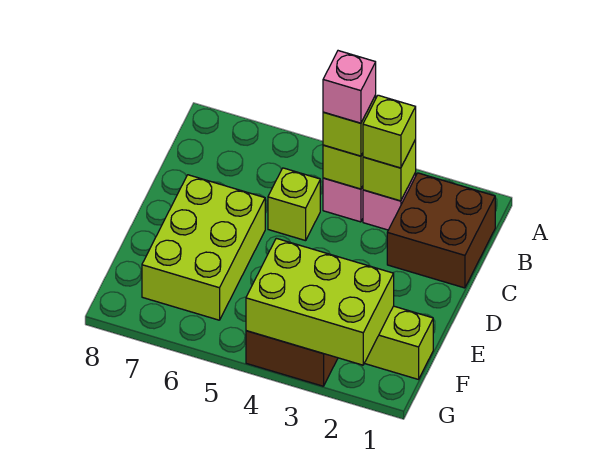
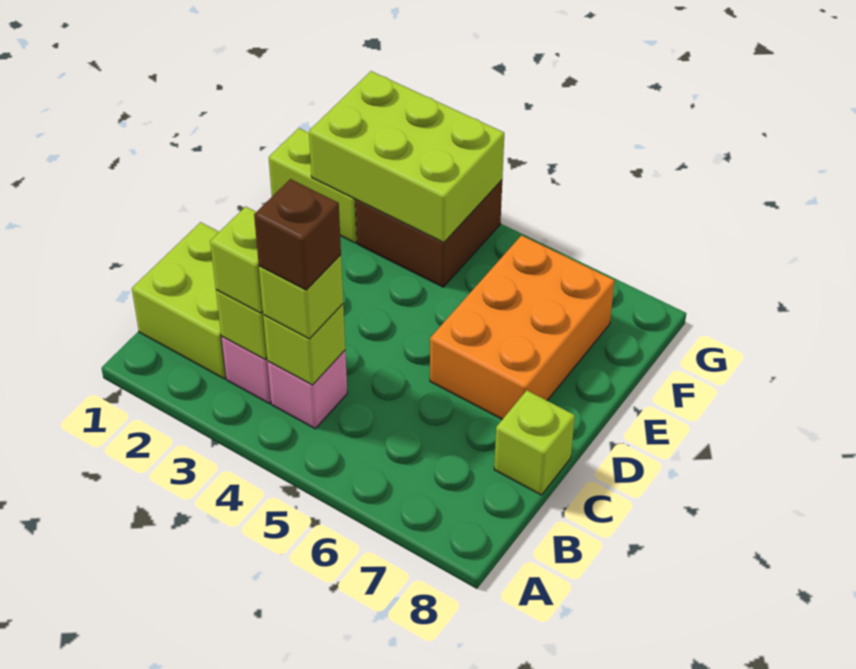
brown 2x2 brick [387,173,495,288] -> lime 2x2 brick [132,222,226,379]
pink 1x1 brick [323,51,376,123] -> brown 1x1 brick [254,179,341,290]
lime 1x1 brick [268,168,320,241] -> lime 1x1 brick moved to [494,390,575,495]
lime 2x3 brick [142,175,265,320] -> orange 2x3 brick [430,235,615,419]

